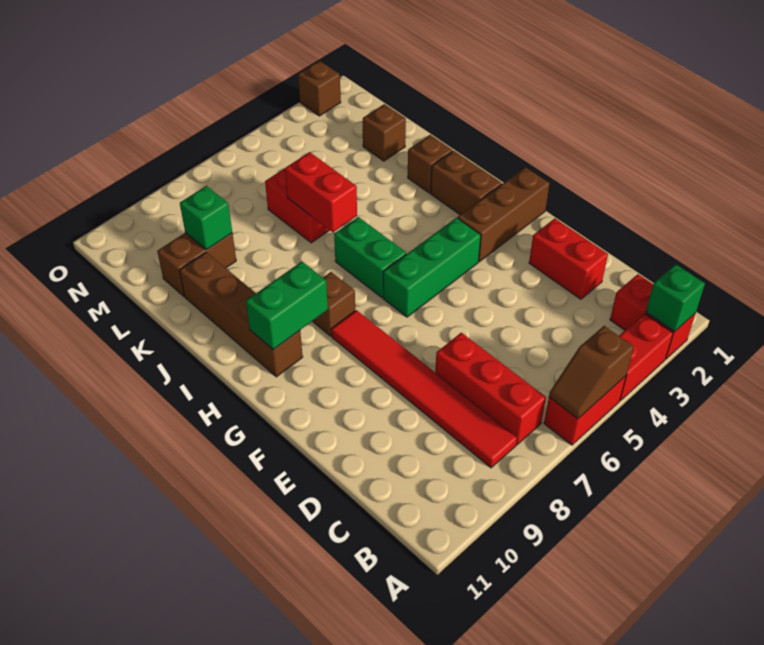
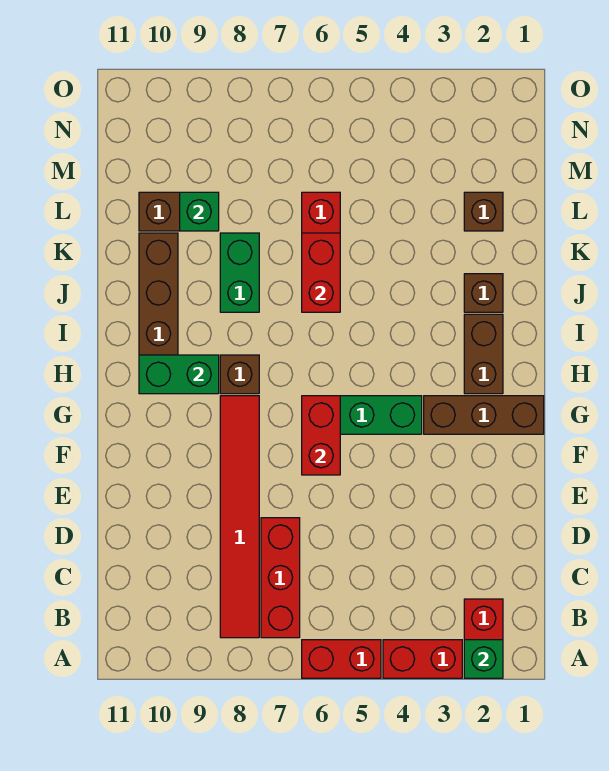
brown 1x2 slope [549,326,634,419] -> none
red 1x2 brick [529,218,608,299] -> red 1x2 brick moved to [302,396,340,475]
green 1x2 brick [334,217,406,298] -> green 1x2 brick moved to [220,233,259,312]
brown 1x1 brick [298,61,341,116] -> none

